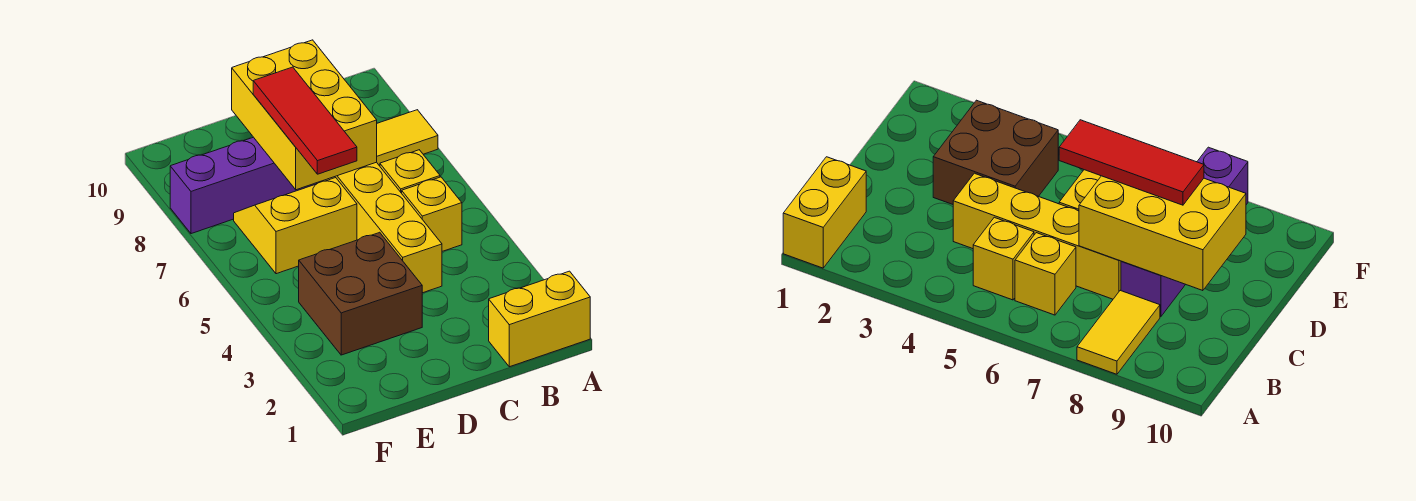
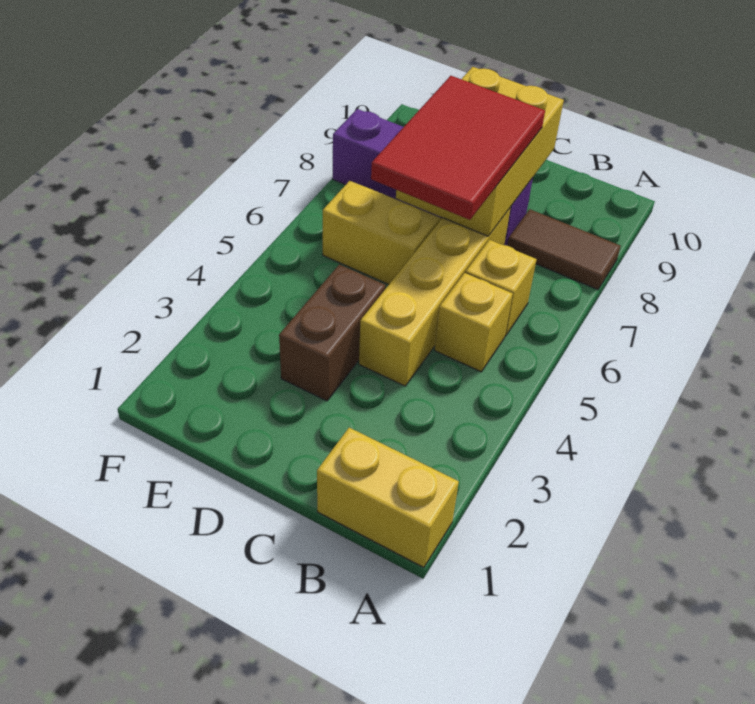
yellow 1x2 tile [377,110,438,166] -> brown 1x2 tile [507,209,621,290]
brown 2x2 brick [299,232,422,355] -> brown 1x2 brick [279,264,386,401]
red 1x3 tile [253,67,357,174] -> red 2x3 tile [371,76,545,220]

